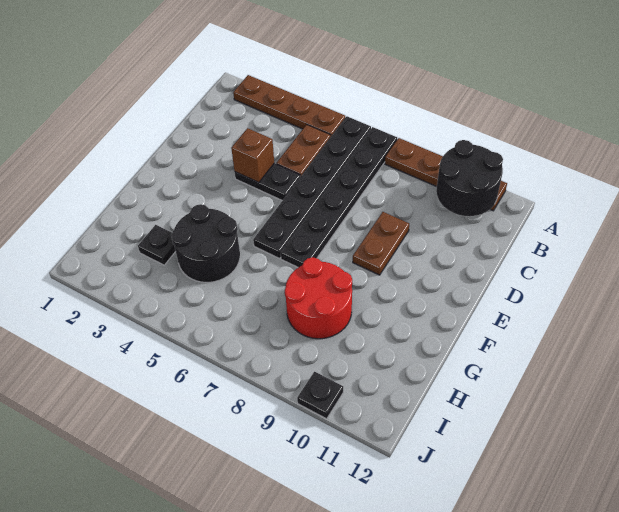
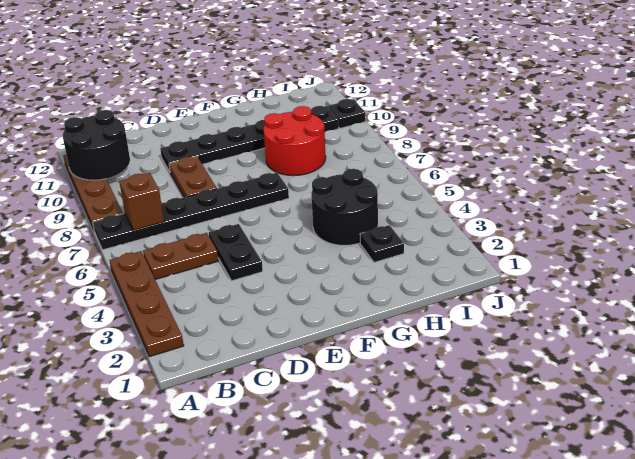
black 1x6 plate [253,116,371,258] -> black 1x6 plate moved to [160,106,339,172]
brown 1x1 brick [231,128,274,183] -> brown 1x1 brick moved to [119,173,164,230]
brown 1x2 plate [353,212,409,275] -> brown 1x2 plate turned to [169,157,217,197]

